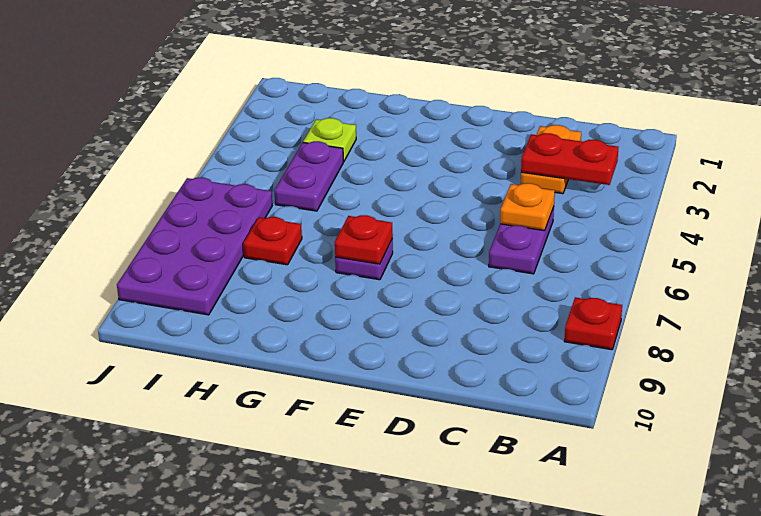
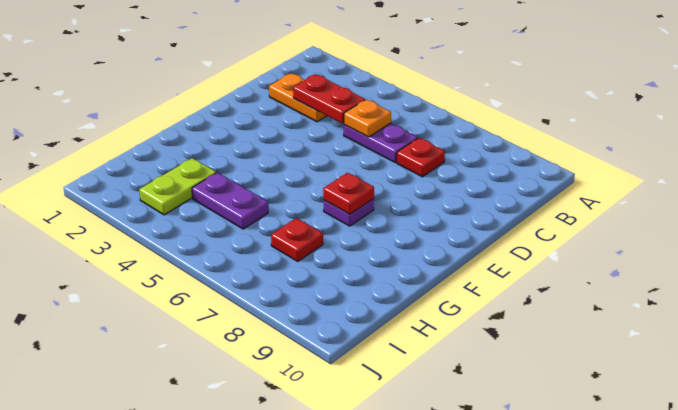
red 1x1 plate [564,297,622,350] -> red 1x1 plate moved to [397,138,445,177]
red 1x2 plate [521,133,618,185] -> red 1x2 plate turned to [293,74,365,123]
lime 1x1 plate [303,118,356,161] -> lime 1x2 plate [139,158,216,215]
purple 2x4 plate [117,178,272,315] -> none

